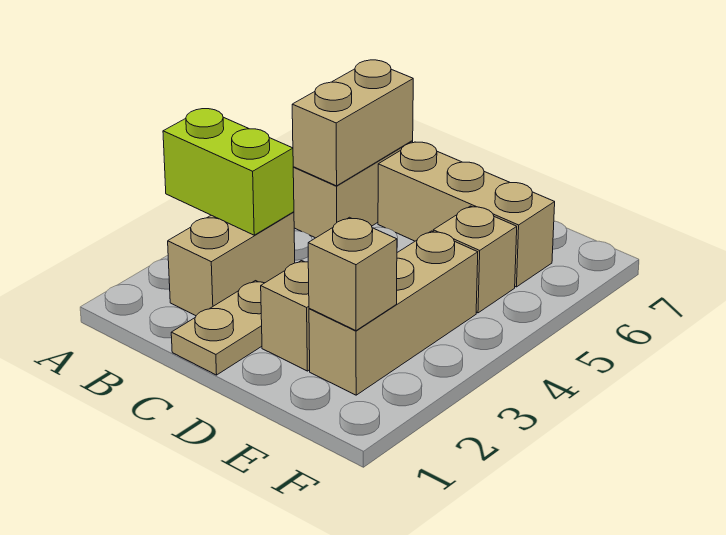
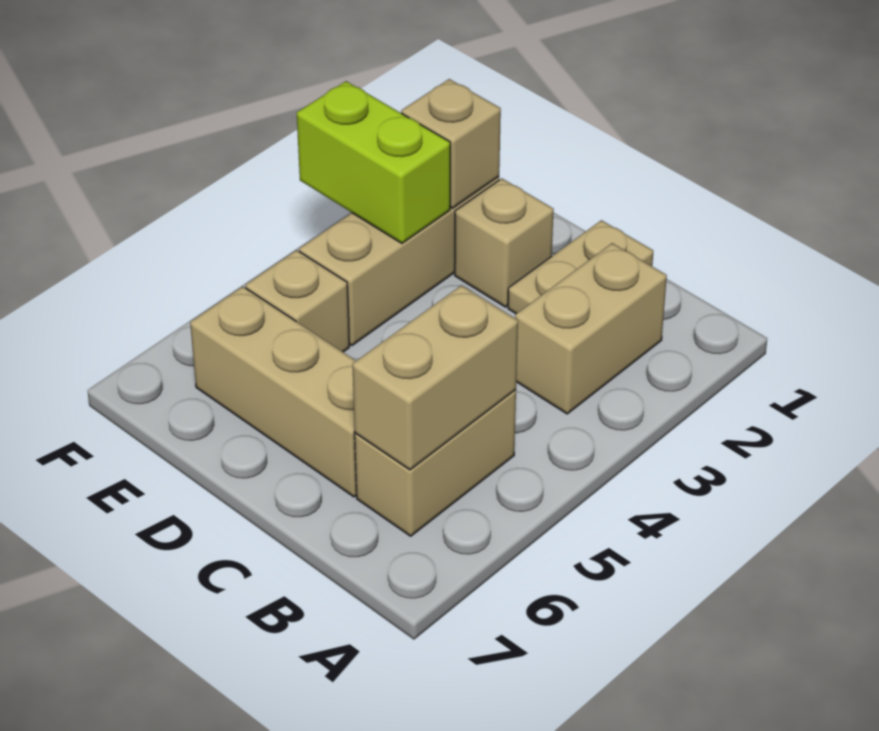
lime 1x2 brick [163,109,294,235] -> lime 1x2 brick moved to [297,81,450,243]

